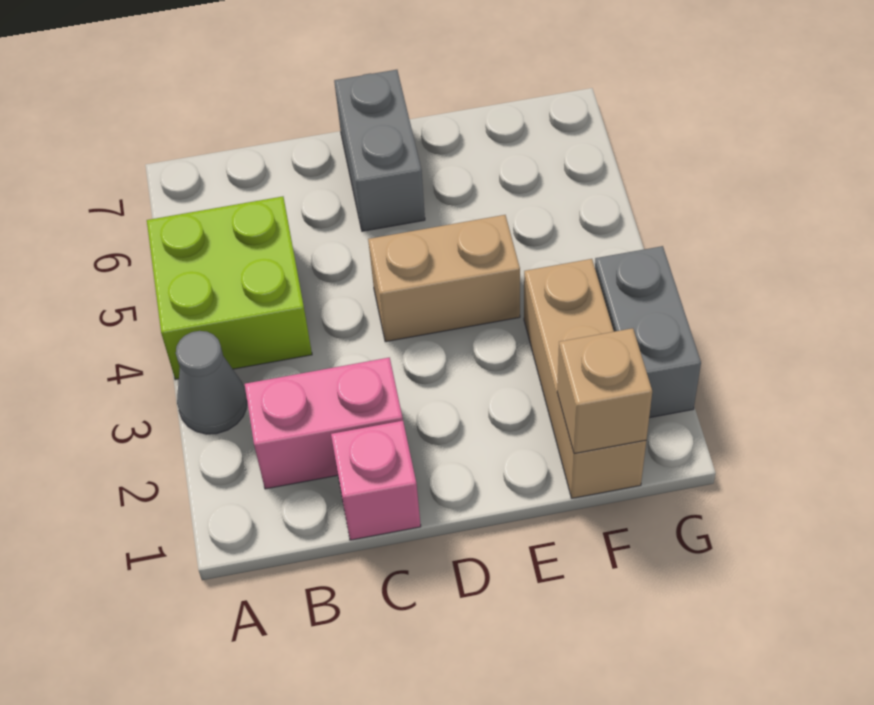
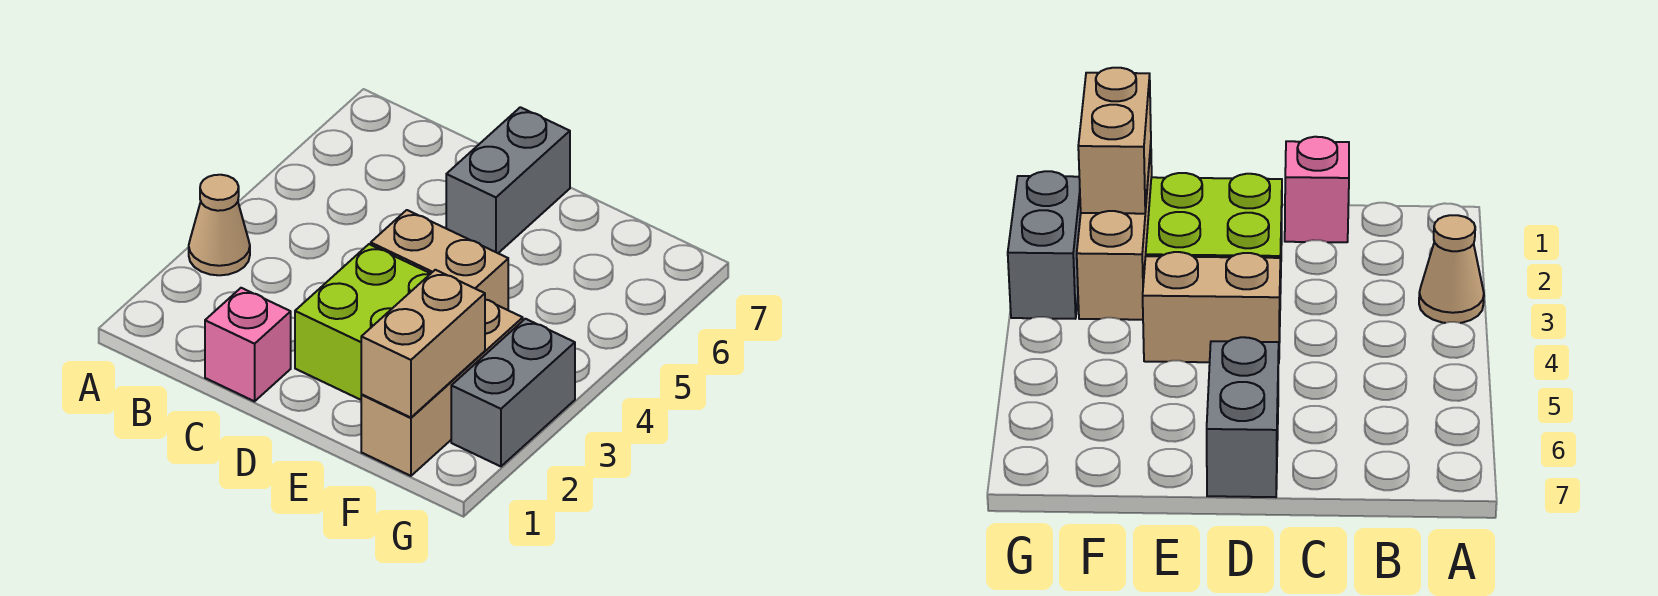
grey 1x1 cone [176,331,247,434] -> tan 1x1 cone [189,175,250,275]
lime 2x2 brick [147,196,312,380] -> lime 2x2 brick moved to [295,244,431,400]
pink 1x2 brick [245,358,403,489] -> none
tan 1x1 brick [557,328,652,454] -> tan 1x2 brick [361,270,485,418]

